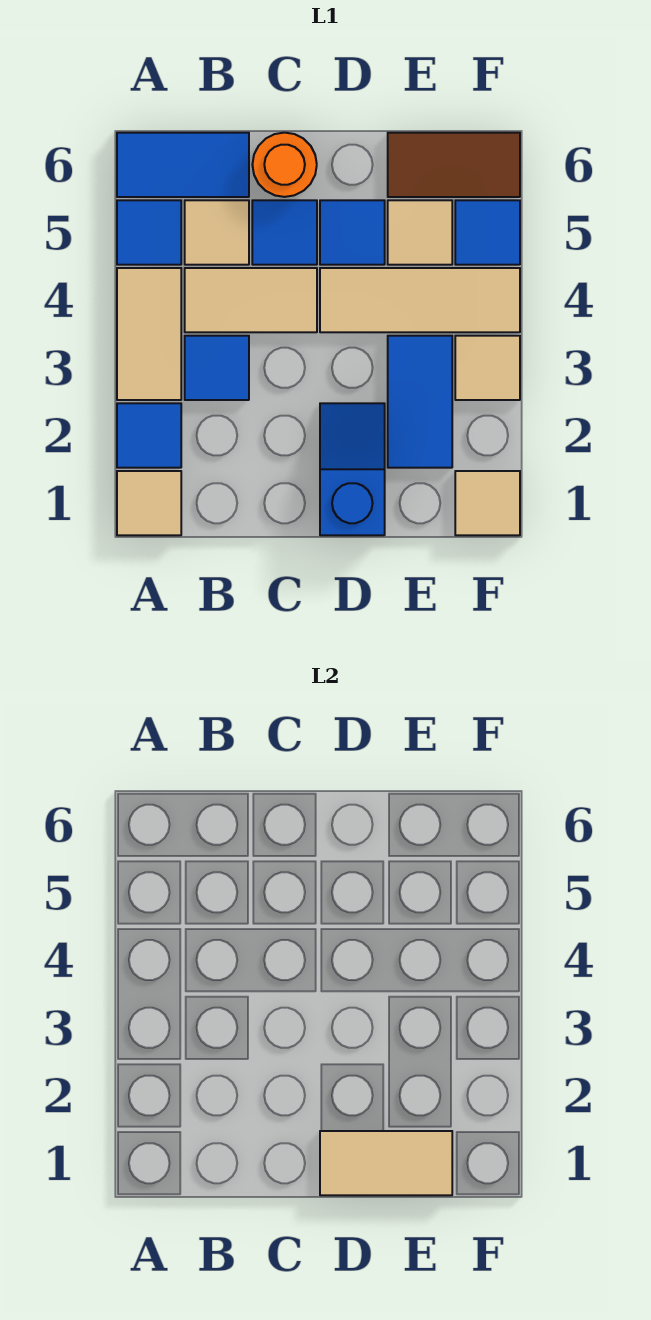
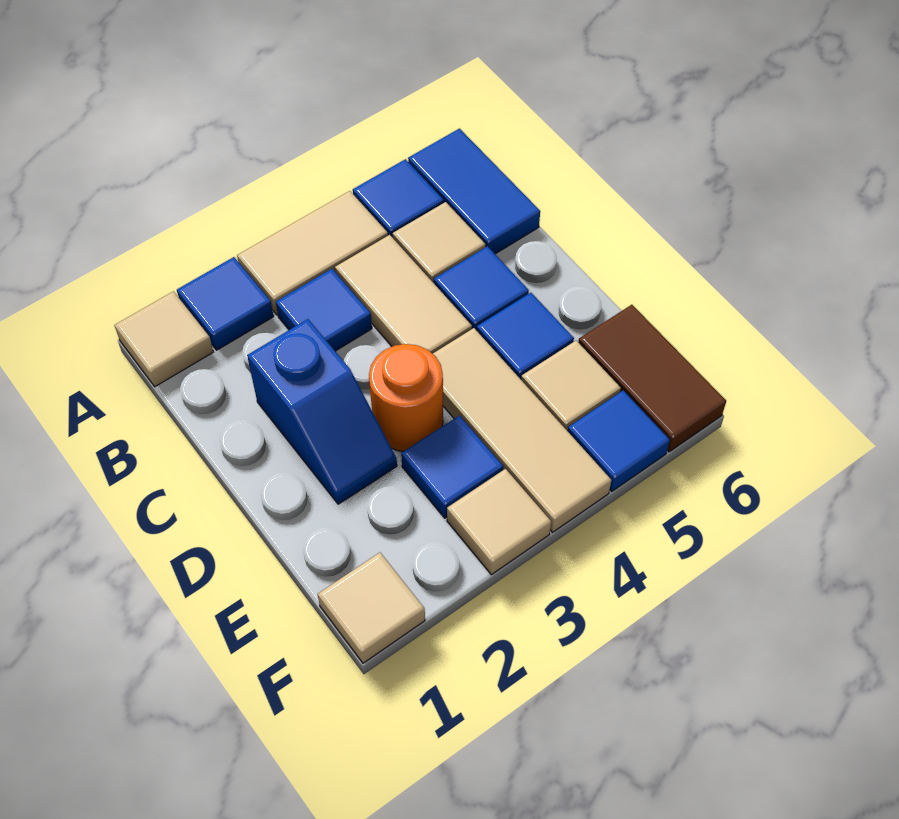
orange 1x1 round brick [252,133,317,197] -> orange 1x1 round brick moved to [369,344,443,451]
blue 1x2 slope [320,403,385,535] -> blue 1x2 slope turned to [247,319,397,504]
tan 1x2 tile [320,1131,452,1195] -> none
blue 1x2 tile [388,336,452,468] -> blue 1x1 tile [401,416,503,518]

